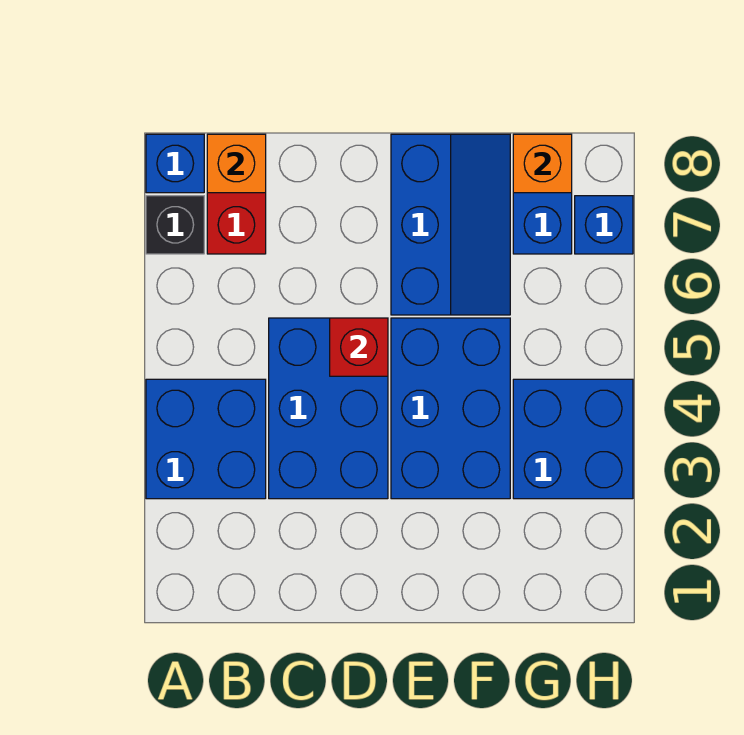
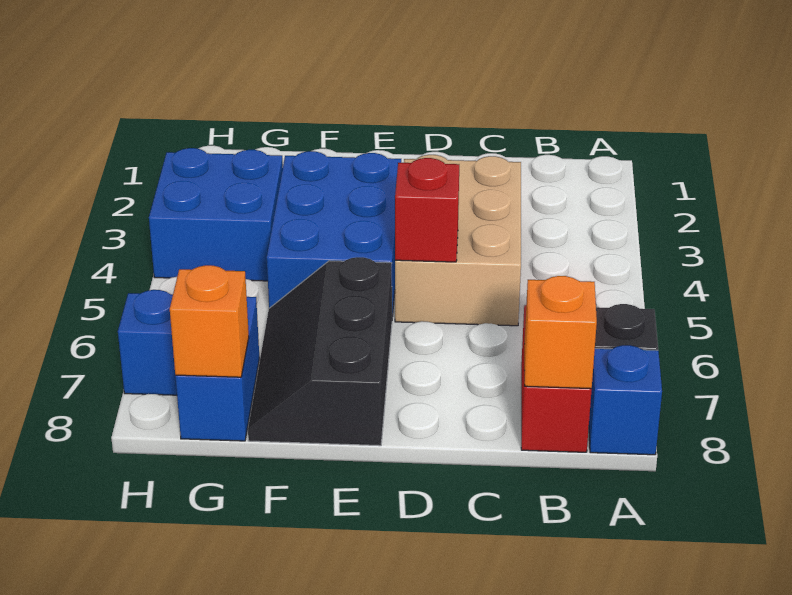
blue 2x2 brick [146,379,266,499] -> none
blue 2x3 brick [269,318,388,499] -> tan 2x3 brick [395,155,521,326]
blue 2x3 slope [391,134,510,315] -> black 2x3 slope [248,257,392,446]

